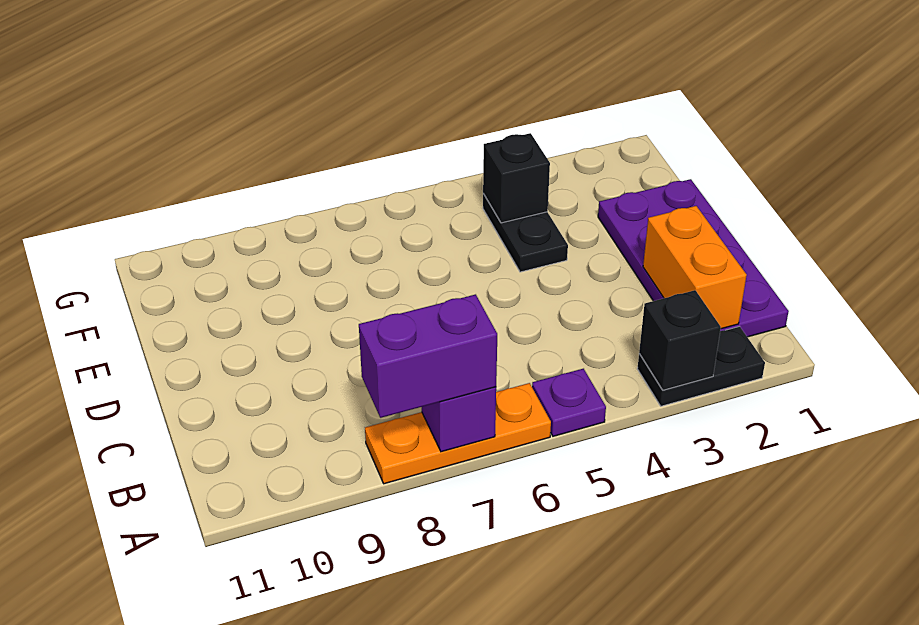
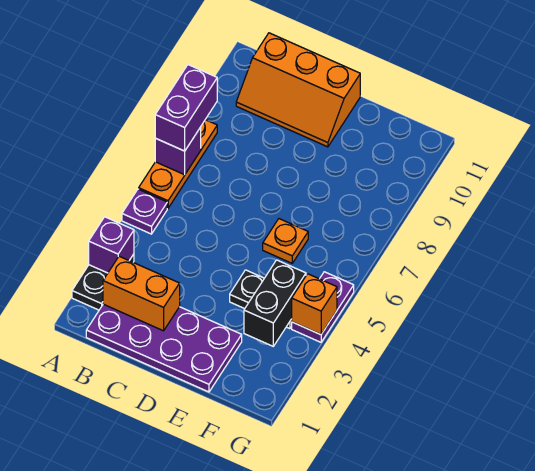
black 1x1 brick [639,290,721,390] -> purple 1x1 brick [89,217,134,273]
none -> orange 2x3 slope [236,33,360,147]
none -> orange 1x1 plate [263,219,308,263]
black 1x1 brick [483,133,550,223] -> black 1x2 brick [244,260,306,346]
none -> purple 1x2 plate [292,272,354,342]
none -> orange 1x1 brick [292,274,337,335]

